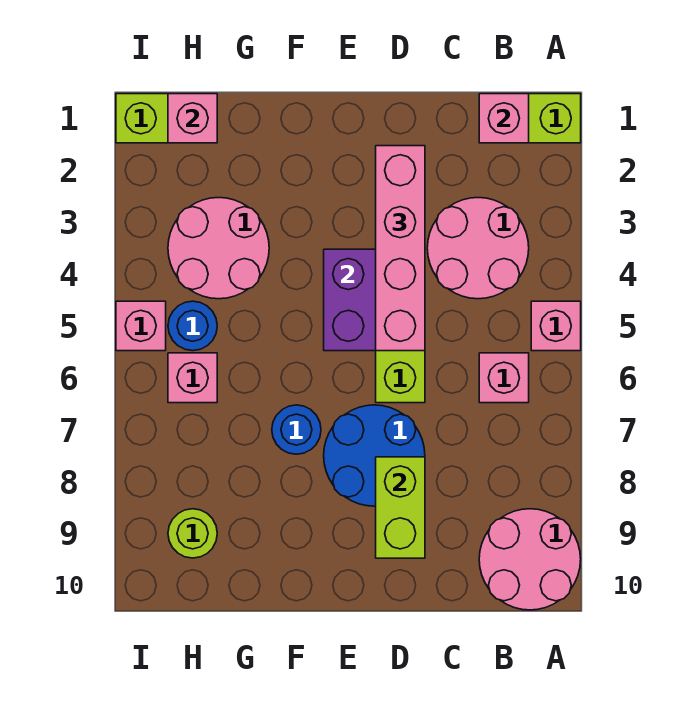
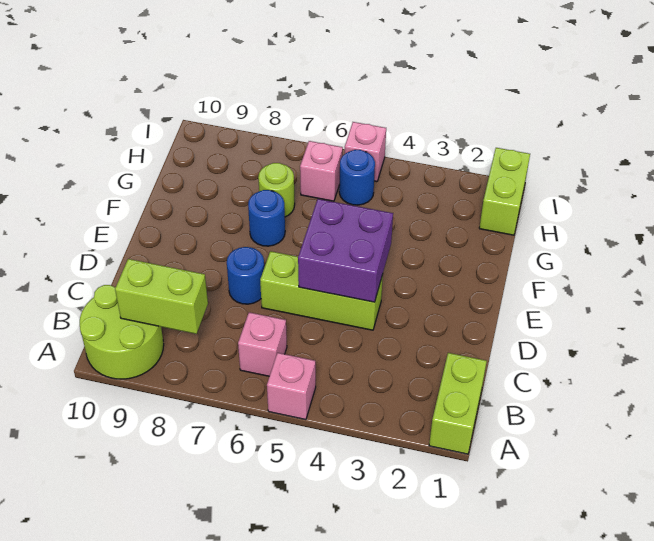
pink 2x2 round brick [479,509,581,610] -> lime 2x2 round brick [80,285,164,379]
pink 1x1 brick [479,94,529,143] -> none
pink 2x2 round brick [427,198,529,299] -> none
pink 1x4 brick [376,146,425,351] -> none
blue 2x2 round brick [324,405,425,506] -> blue 1x1 round brick [227,247,264,304]
lime 1x2 brick [376,457,425,558] -> lime 1x2 brick moved to [115,259,208,334]
pink 2x2 round brick [168,198,269,299] -> none
pink 1x1 brick [168,94,217,143] -> none
lime 1x1 round brick [168,509,217,558] -> lime 1x1 round brick moved to [258,163,295,217]

